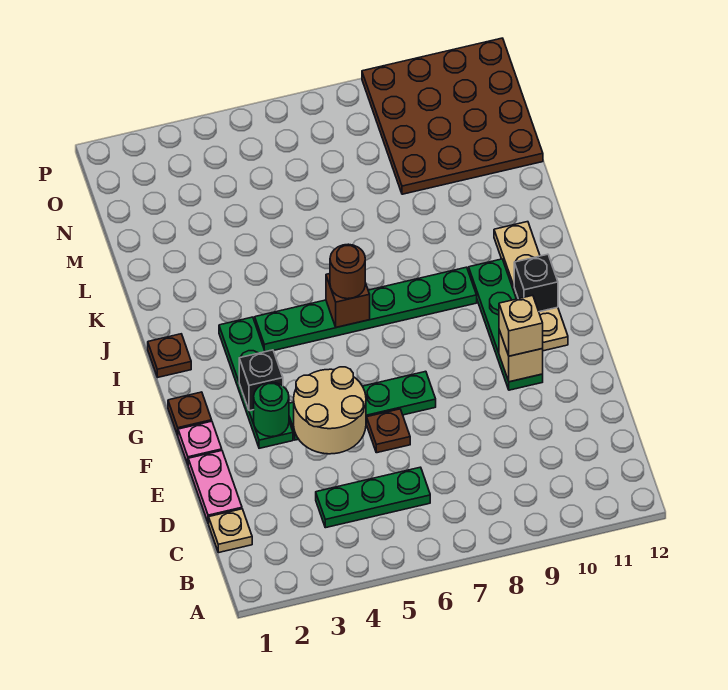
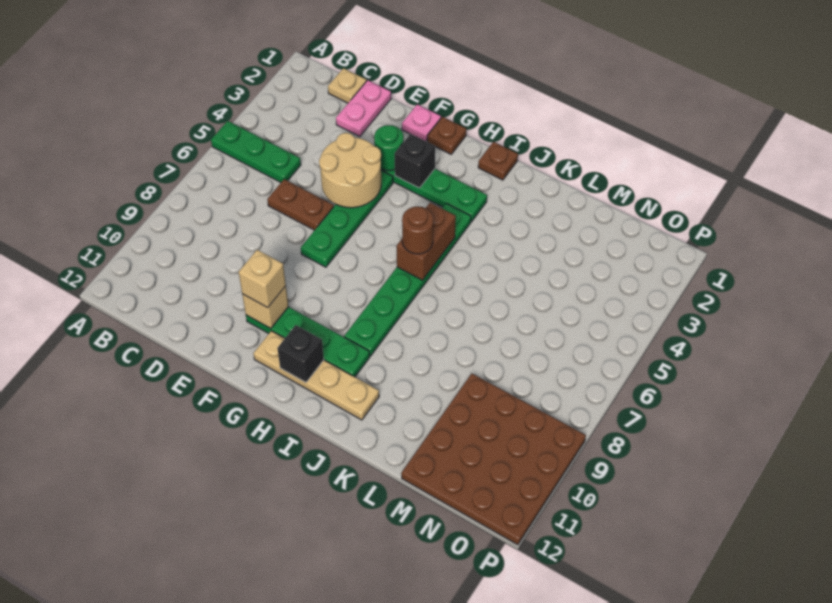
green 1x3 plate [316,467,430,528] -> green 1x3 plate turned to [211,121,301,182]
pink 1x2 plate [188,451,242,523] -> pink 1x2 plate turned to [336,80,391,137]
brown 1x1 plate [367,409,410,453] -> brown 1x2 plate [267,179,334,230]
brown 1x1 brick [326,274,370,327] -> brown 1x2 brick [397,203,456,280]

